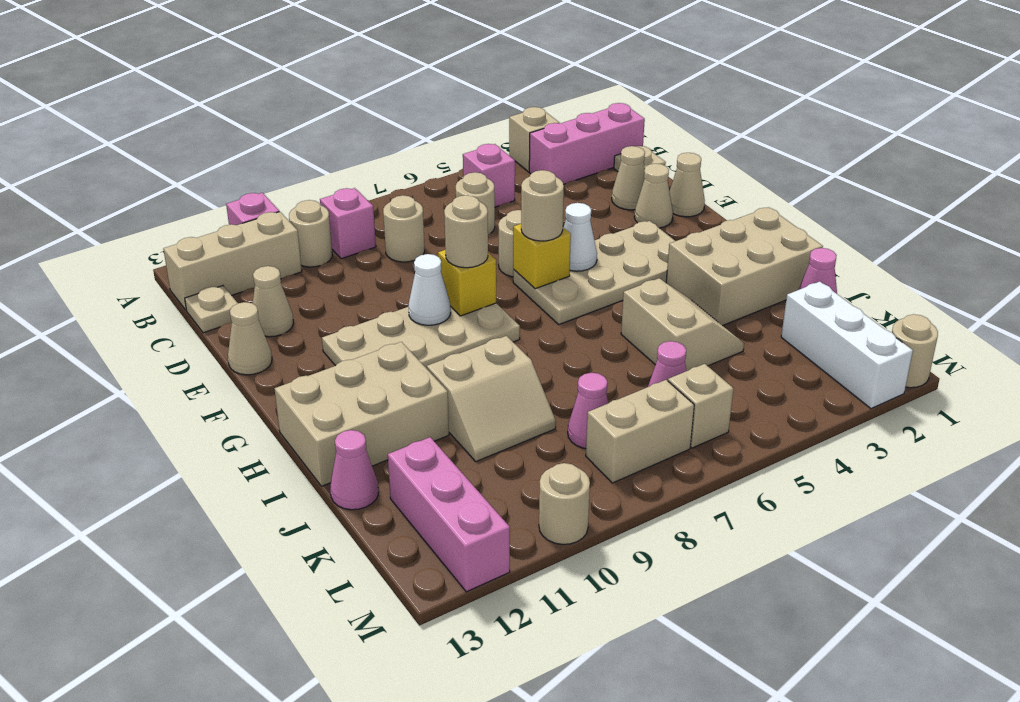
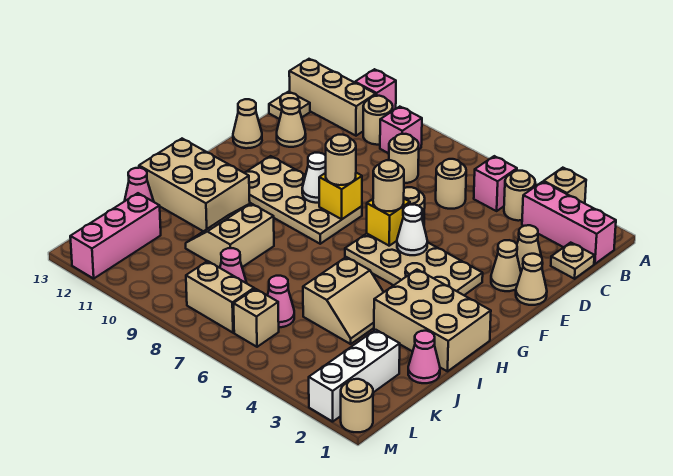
tan 2x2 slope [427,336,556,461] -> tan 2x2 slope turned to [186,203,274,268]
tan 1x1 round brick [539,463,590,544] -> tan 1x1 round brick moved to [504,171,535,221]

